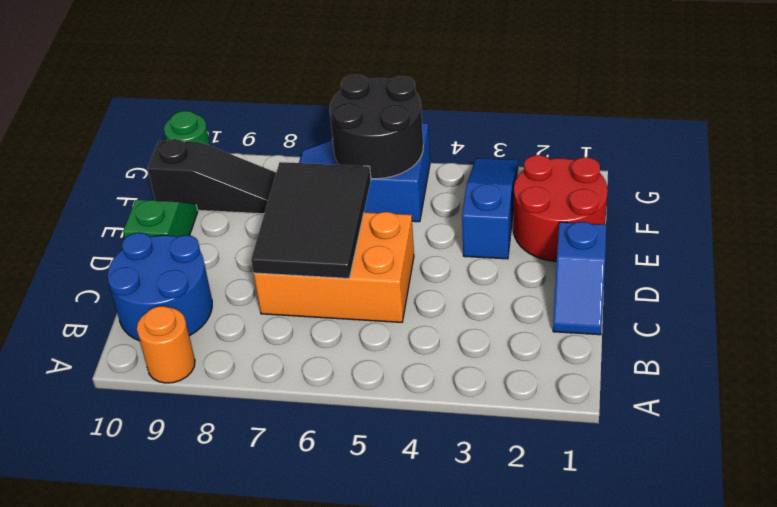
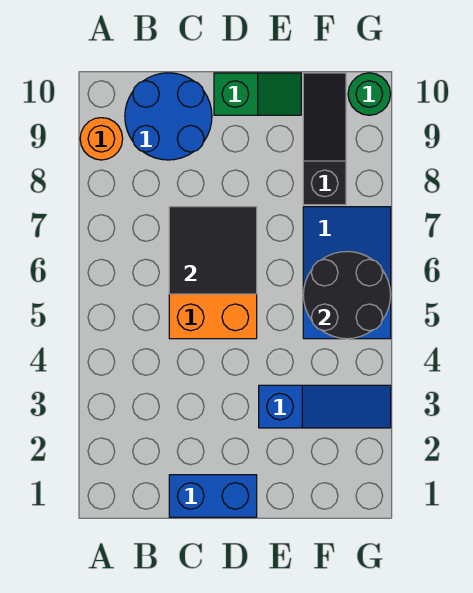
blue 1x2 slope [553,222,606,335] -> blue 1x2 brick [169,475,257,517]
black 2x3 tile [251,162,371,278] -> black 2x2 tile [169,207,257,294]
red 2x2 round brick [514,155,608,262] -> none
black 1x3 slope [148,139,276,214] -> black 1x3 slope turned to [303,73,346,205]

